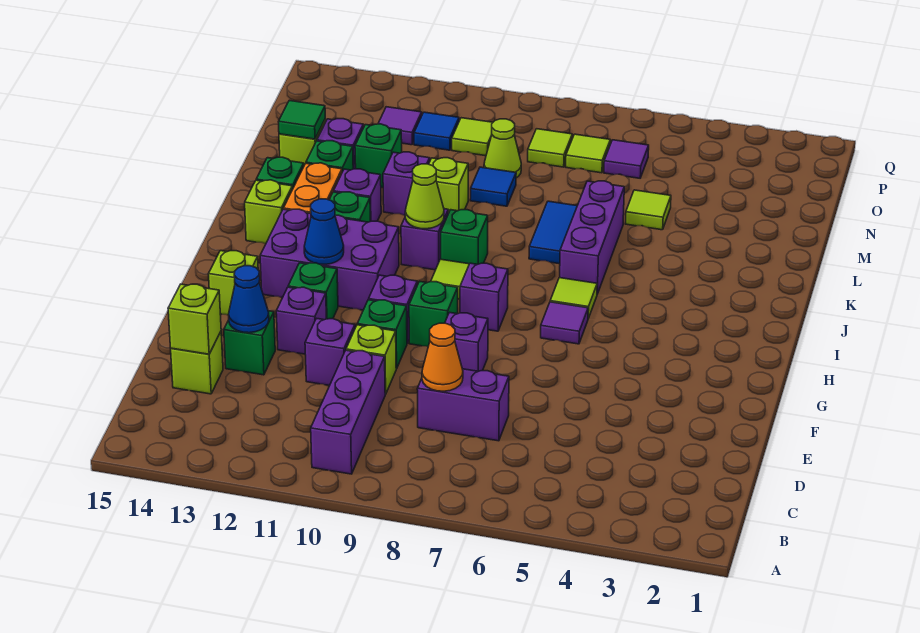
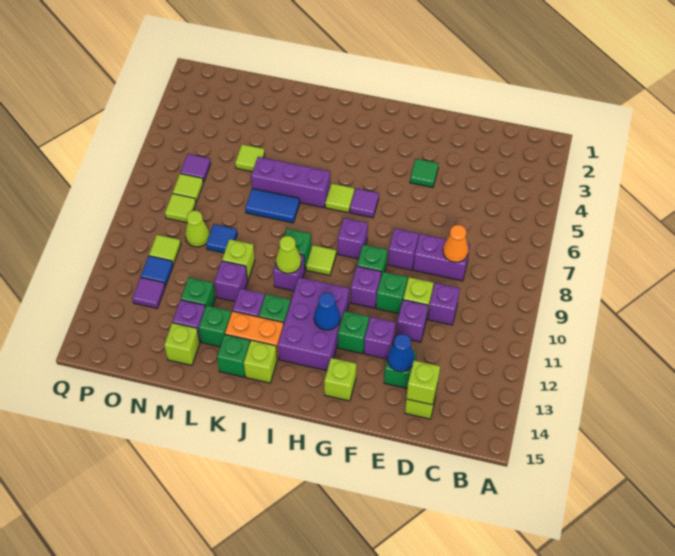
purple 1x3 brick [311,350,385,474] -> purple 1x1 brick [428,283,460,325]
purple 1x2 brick [417,369,509,441] -> purple 1x2 brick turned to [413,234,470,281]
green 1x1 tile [278,100,325,139] -> green 1x1 tile moved to [410,159,439,188]

